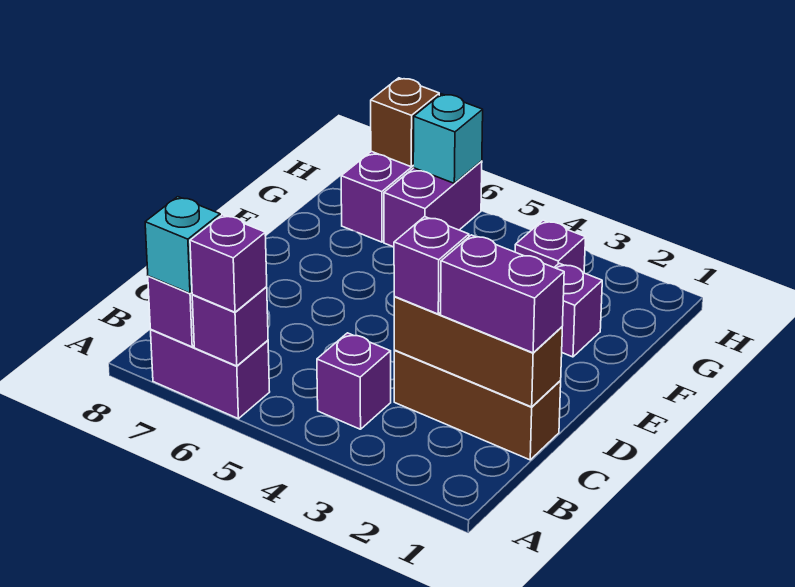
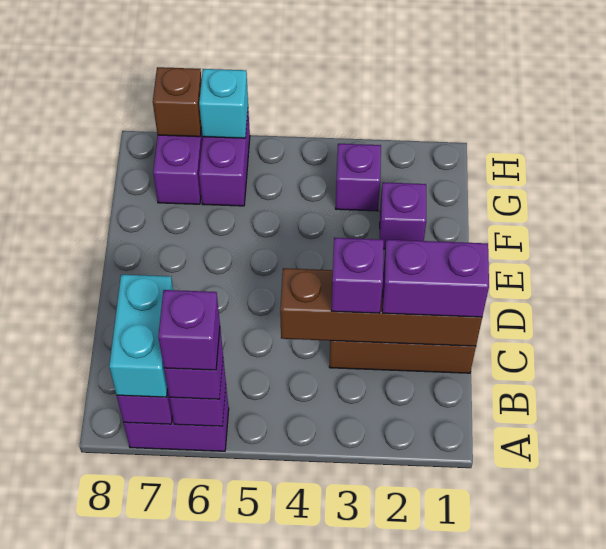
cyan 1x1 brick [145,197,220,293] -> cyan 1x2 brick [109,275,173,397]
purple 1x1 brick [317,333,391,429] -> purple 1x1 brick moved to [158,290,220,370]
brown 1x3 brick [394,297,562,407] -> brown 1x4 brick [280,268,482,346]

